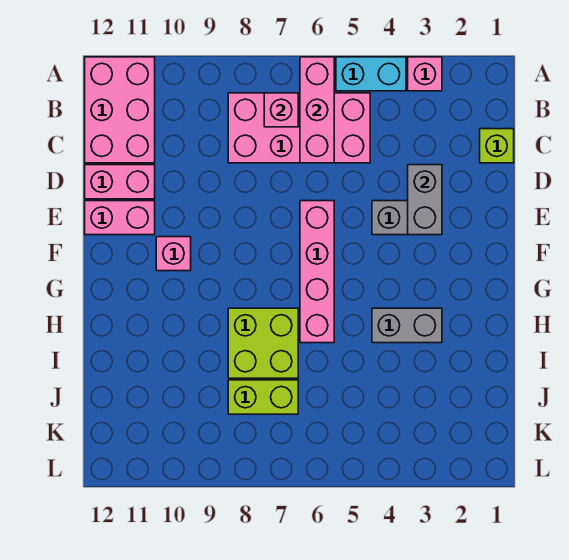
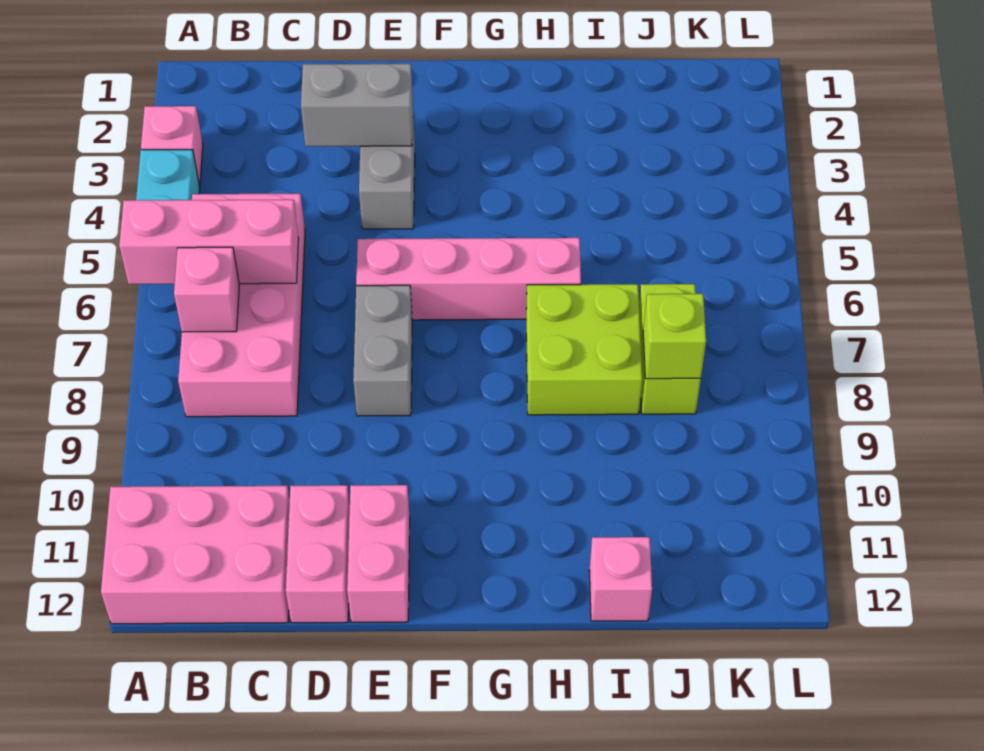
lime 1x1 brick [480,129,514,163] -> lime 1x1 brick moved to [643,294,706,379]
pink 1x1 brick [156,237,191,271] -> pink 1x1 brick moved to [589,537,652,621]
grey 1x2 brick [372,308,442,343] -> grey 1x2 brick moved to [353,285,412,416]

